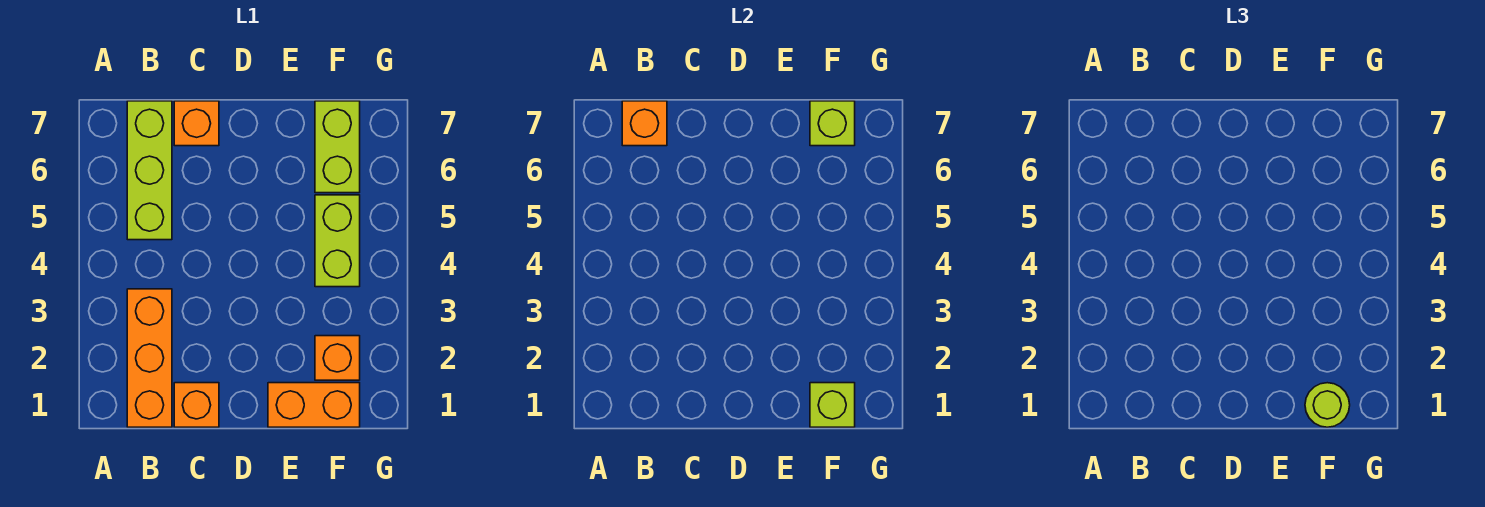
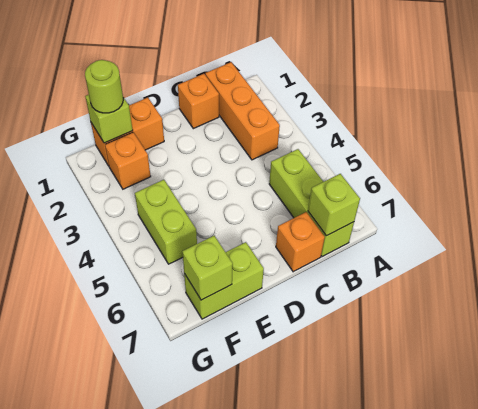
orange 1x1 brick [622,101,667,146] -> lime 1x1 brick [308,174,360,236]
lime 1x2 brick [315,101,360,193] -> lime 1x2 brick turned to [184,242,264,319]

